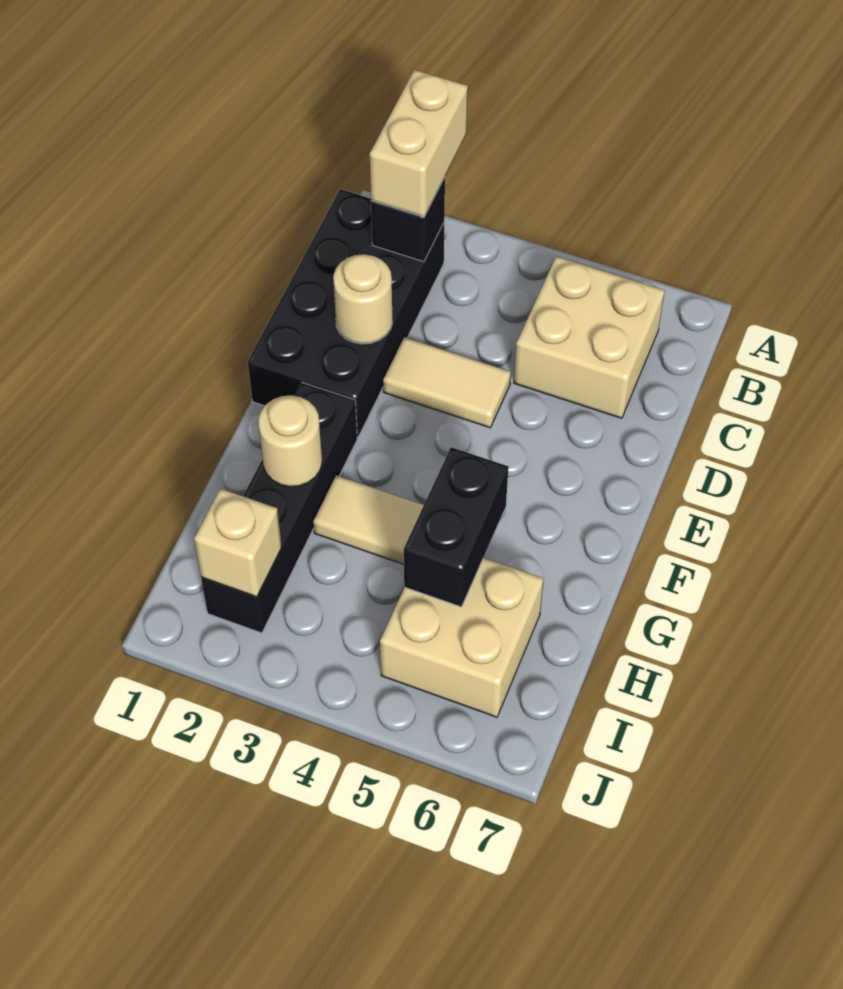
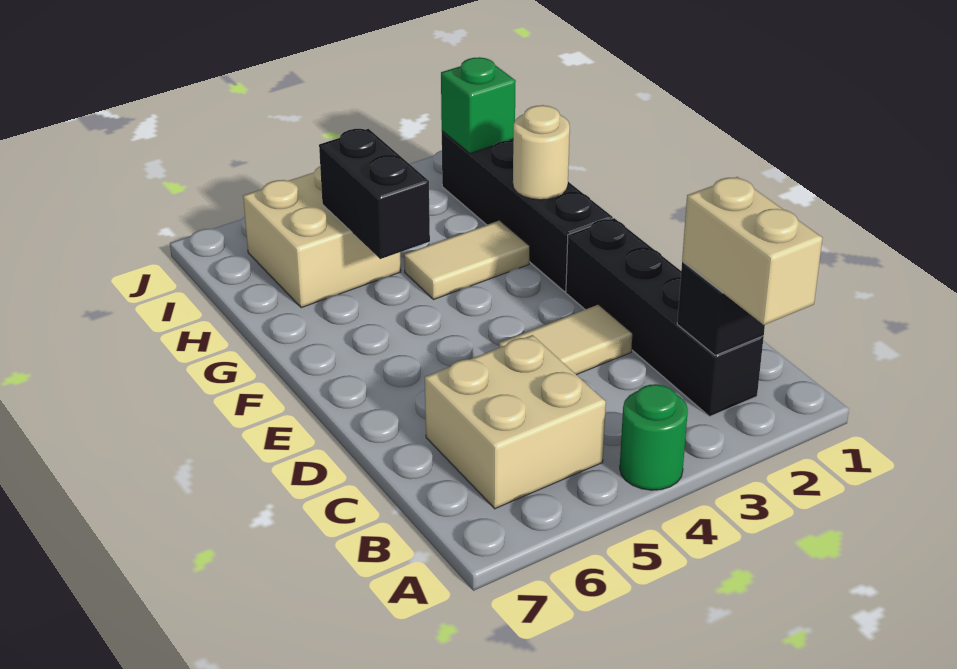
none -> green 1x1 round brick [620,384,688,490]
black 2x4 brick [248,189,444,437] -> black 1x4 brick [566,218,764,416]
tan 1x1 round brick [333,254,392,344] -> none
tan 1x1 brick [194,489,282,597] -> green 1x1 brick [441,57,516,153]

